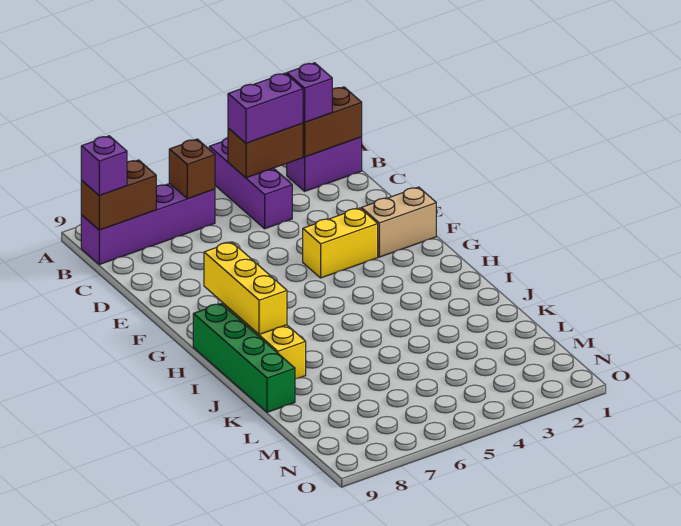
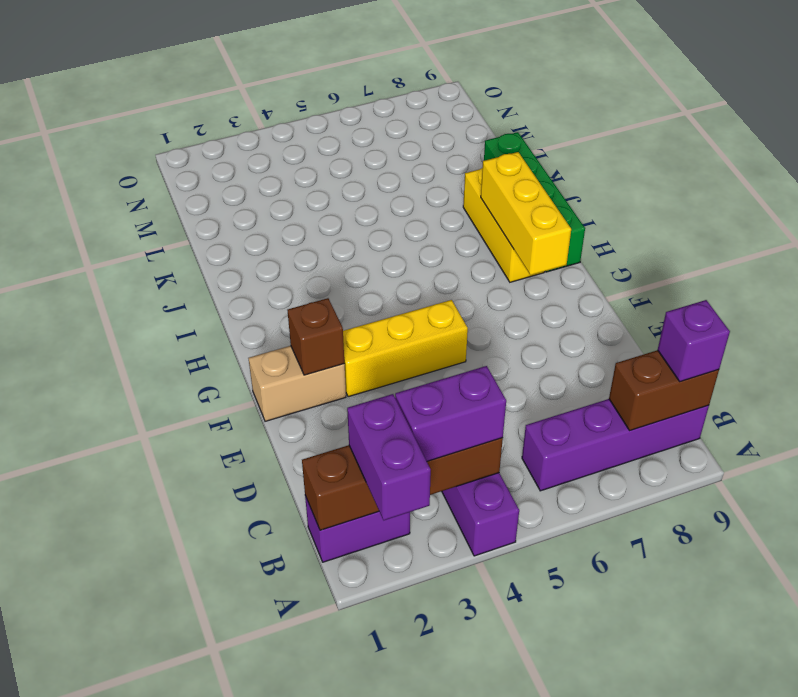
purple 1x1 brick [287,63,332,122] -> purple 1x2 brick [347,394,431,520]
brown 1x1 brick [169,139,215,199] -> brown 1x1 brick moved to [287,298,344,375]
yellow 1x2 brick [303,208,378,278] -> yellow 1x3 brick [343,300,468,397]

